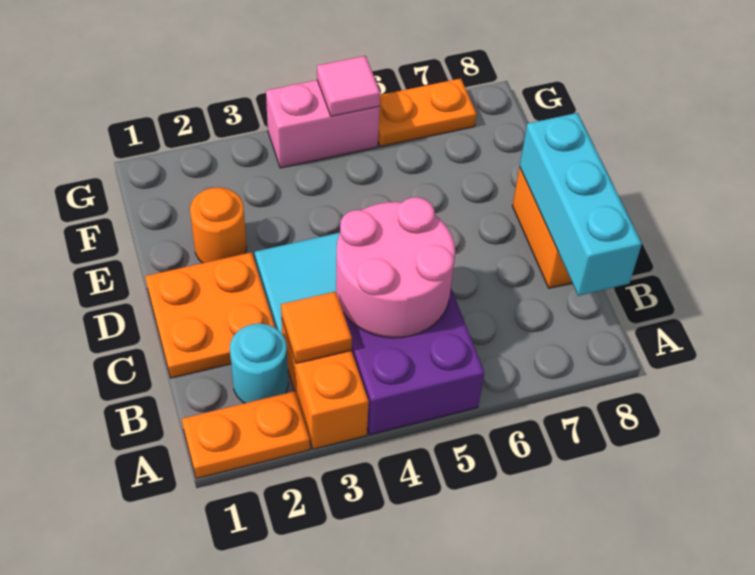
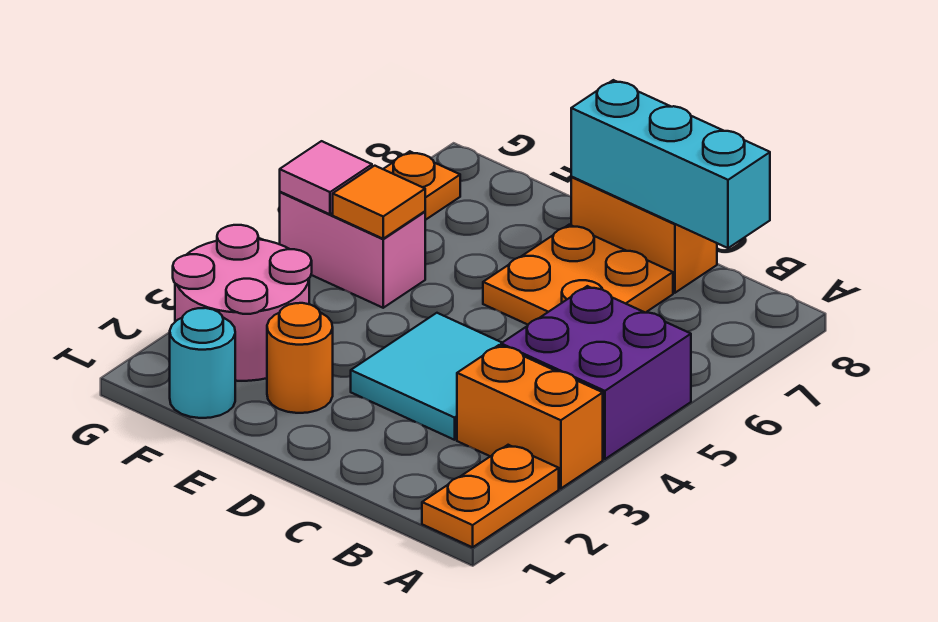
cyan 1x1 round brick [230,323,288,403] -> cyan 1x1 round brick moved to [170,308,235,418]
orange 1x1 tile [281,292,352,363] -> orange 1x1 tile moved to [333,166,425,239]
pink 2x2 round brick [336,197,455,338] -> pink 2x2 round brick moved to [173,225,312,381]
orange 2x2 plate [145,252,275,378] -> orange 2x2 plate moved to [483,225,673,325]
pink 1x2 brick [266,80,380,168] -> pink 1x2 brick turned to [280,192,425,308]

